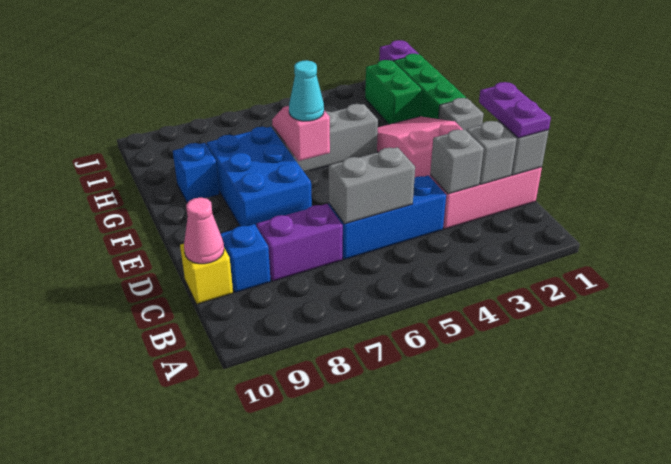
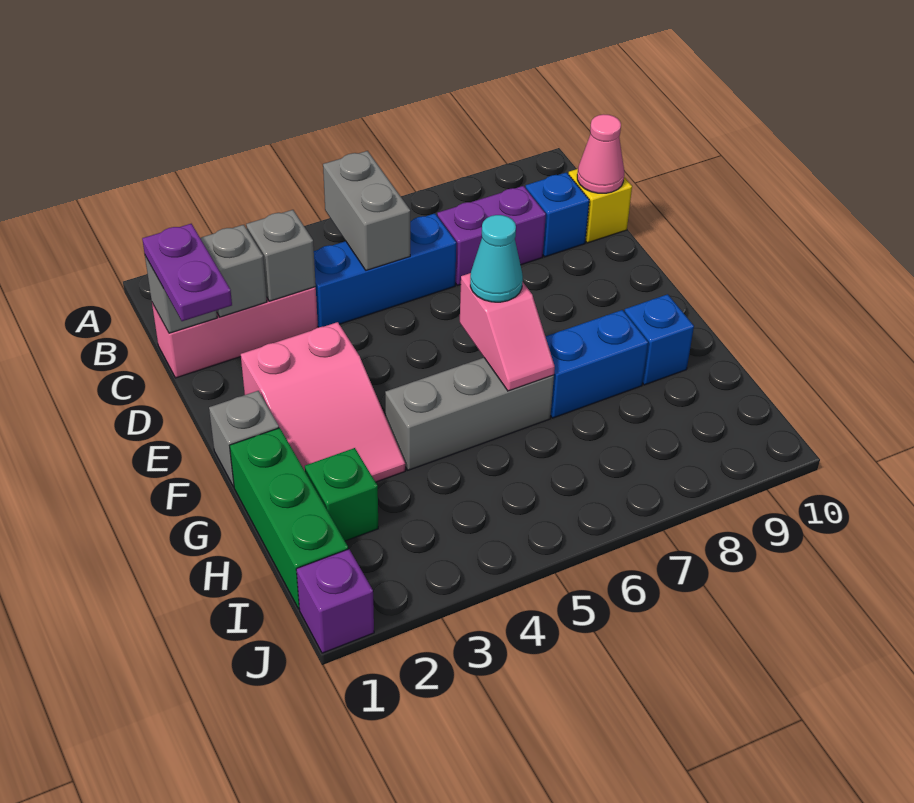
grey 1x2 brick [329,147,415,224] -> grey 1x2 brick turned to [323,151,410,270]
blue 2x3 brick [207,127,312,227] -> blue 1x2 brick [546,310,648,418]
green 1x2 brick [365,60,421,124] -> green 1x1 brick [305,448,378,541]

